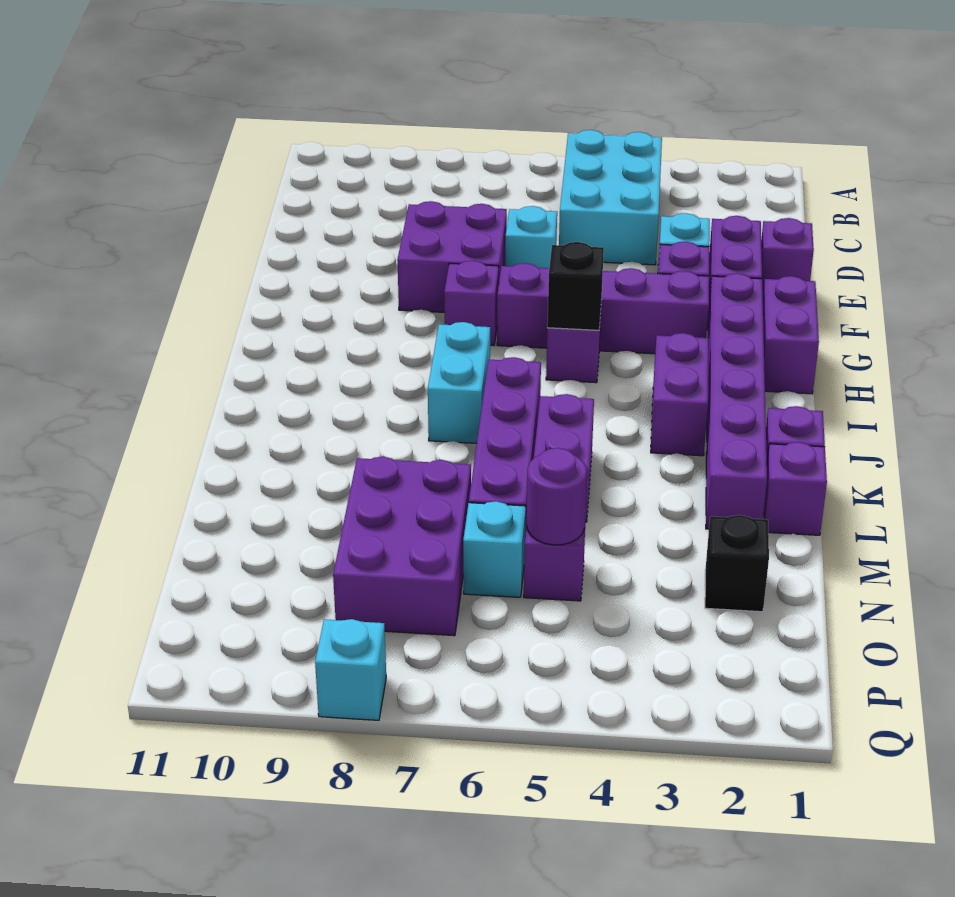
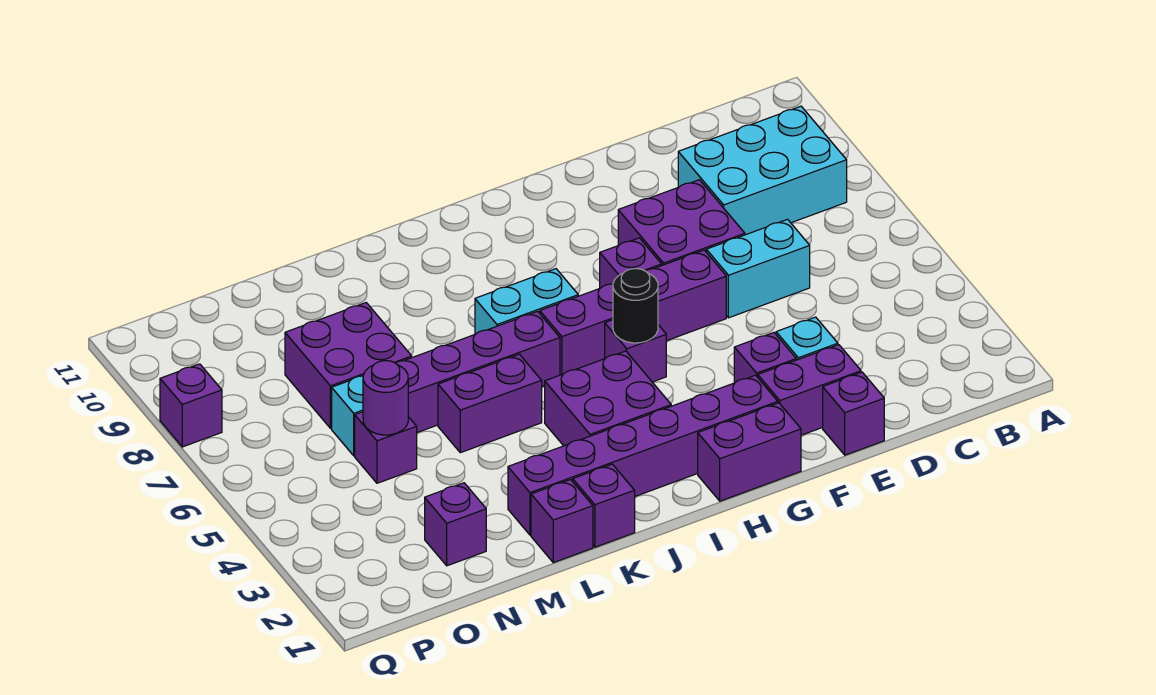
cyan 2x3 brick [559,130,662,265] -> cyan 2x3 brick moved to [678,106,847,235]
cyan 1x1 brick [505,206,557,268] -> cyan 1x2 brick [706,219,810,318]
purple 1x4 brick [497,263,709,354] -> purple 1x4 brick turned to [540,250,726,375]
black 1x1 brick [547,242,604,330] -> black 1x1 round brick [613,268,658,343]
purple 1x2 brick [651,333,709,456] -> purple 2x2 brick [545,351,671,446]
purple 2x3 brick [333,457,471,636] -> purple 2x2 brick [285,303,412,428]
black 1x1 brick [705,515,769,612] -> purple 1x1 brick [425,483,486,566]
cyan 1x1 brick [315,619,386,720] -> purple 1x1 brick [160,364,222,447]

